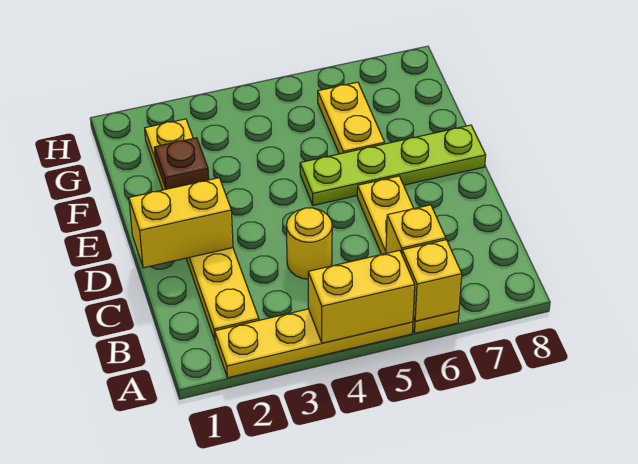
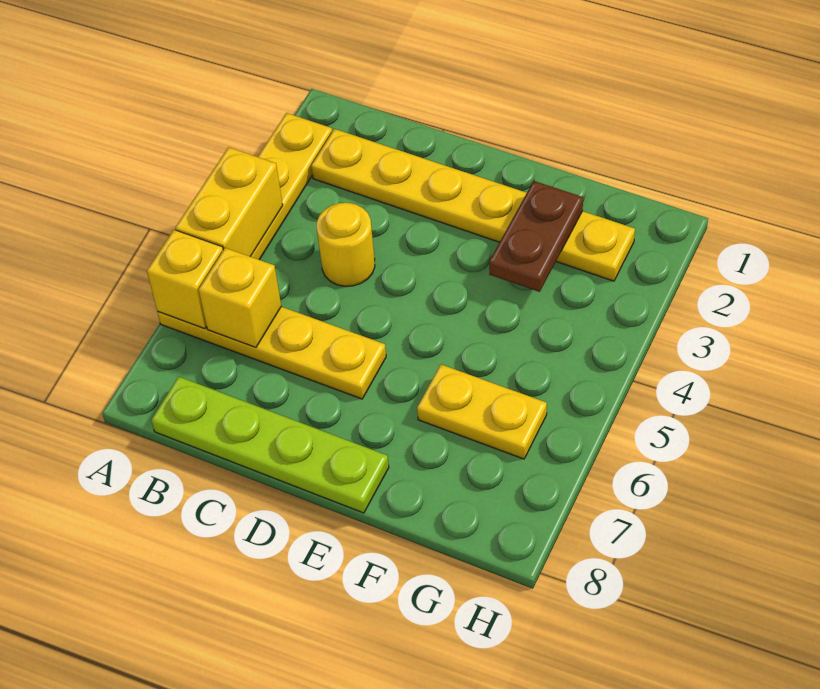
yellow 1x2 brick [129,178,233,268] -> none
lime 1x4 plate [300,125,486,205] -> lime 1x4 plate turned to [151,377,389,513]
brown 1x1 plate [154,138,209,189] -> brown 1x2 plate [489,181,583,292]

